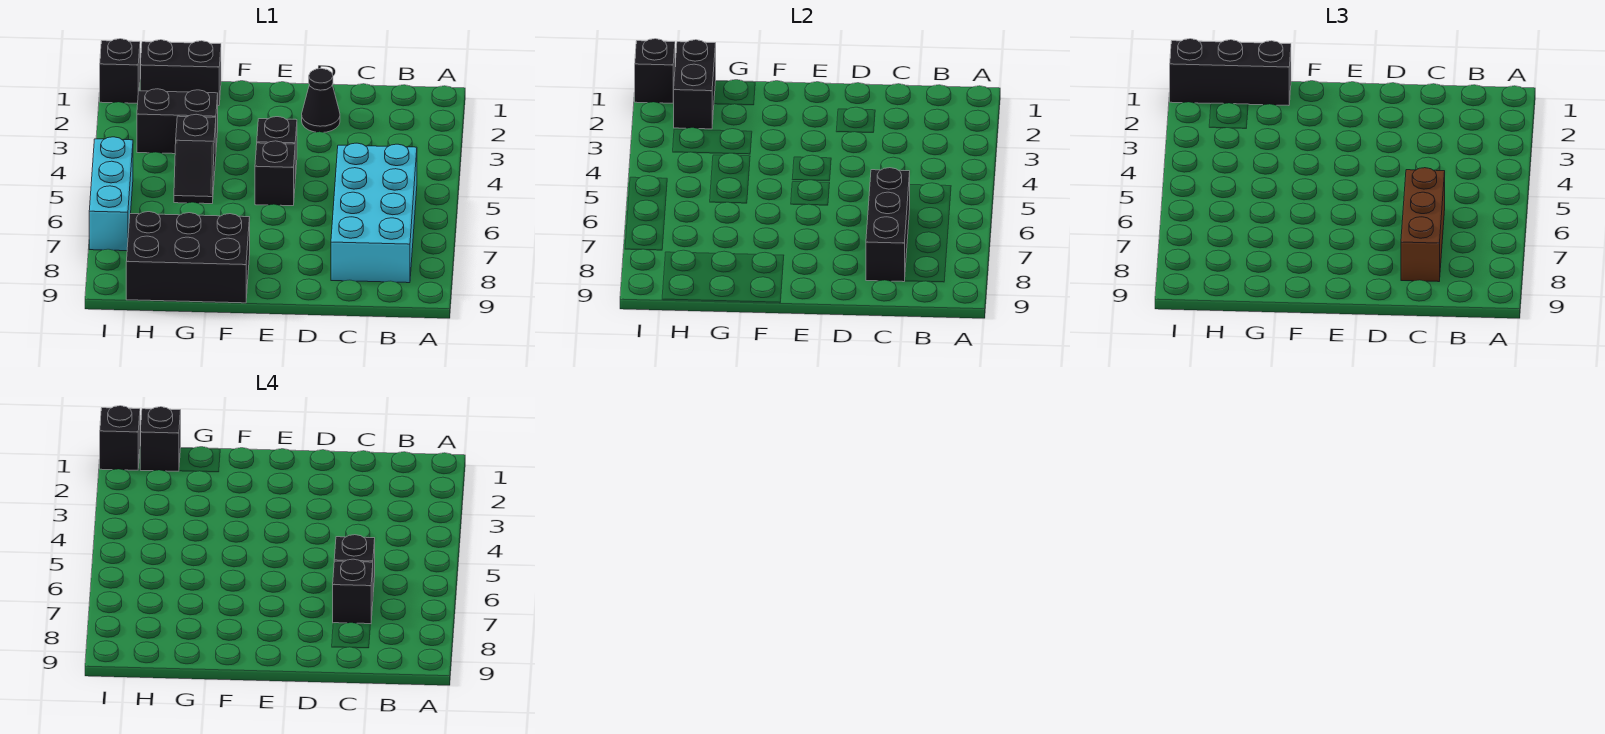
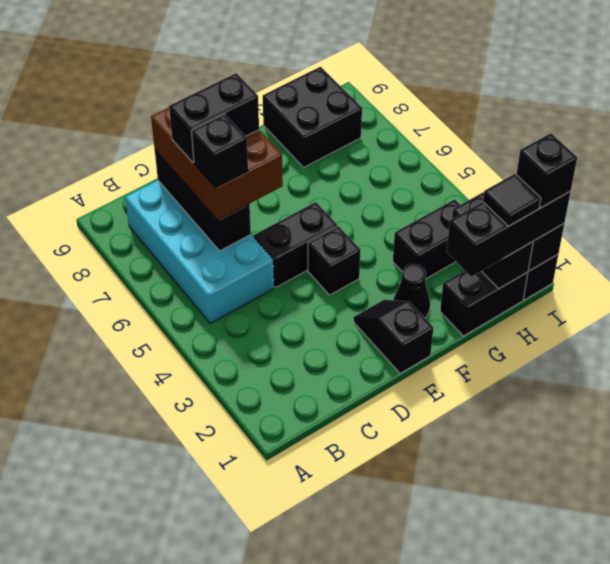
brown 1x3 brick [1401,168,1445,282] -> brown 2x3 brick [151,108,283,220]
black 1x1 brick [333,559,373,624] -> black 1x2 brick [169,73,259,163]
black 1x1 cone [302,68,340,132] -> black 1x1 cone moved to [393,264,430,318]
black 1x1 brick [255,141,295,206] -> black 1x2 brick [253,202,337,288]
black 2x3 brick [126,212,250,303] -> black 2x2 brick [263,67,362,167]
black 1x2 slope [174,114,216,204] -> black 1x2 slope moved to [354,300,433,374]
black 1x1 brick [140,407,181,471] -> black 1x1 tile [483,174,541,226]
cyan 1x3 brick [89,137,133,251] -> none

